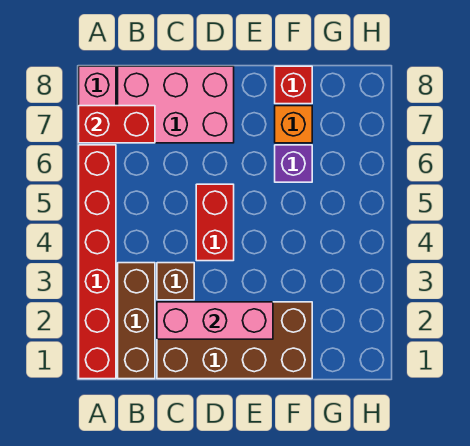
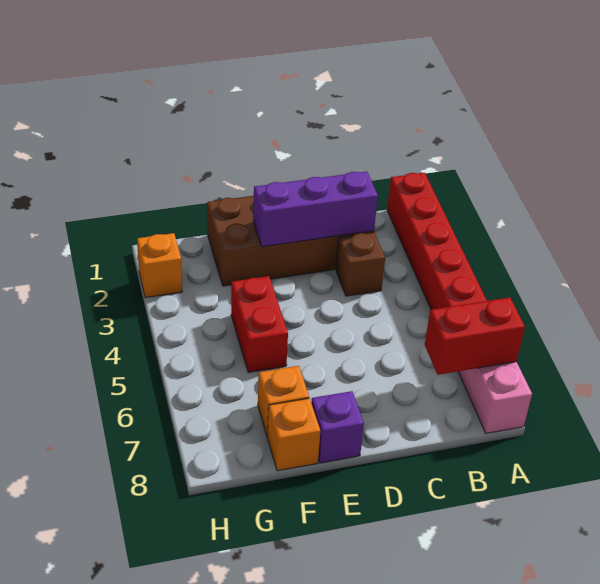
brown 1x3 brick [118,263,155,379] -> none
pink 2x3 brick [118,66,234,143] -> none
pink 1x3 brick [157,302,273,339] -> purple 1x3 brick [253,171,378,247]
red 1x2 brick [196,184,234,261] -> red 1x2 brick moved to [231,276,288,373]
purple 1x1 brick [275,145,312,182] -> purple 1x1 brick moved to [311,391,364,463]
red 1x1 brick [275,66,312,104] -> orange 1x1 brick [267,398,320,471]
none -> orange 1x1 brick [137,233,182,298]

